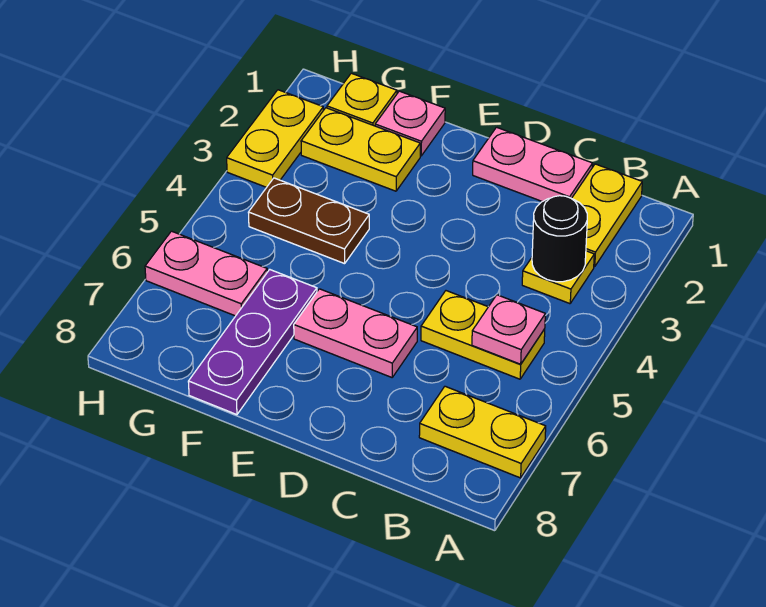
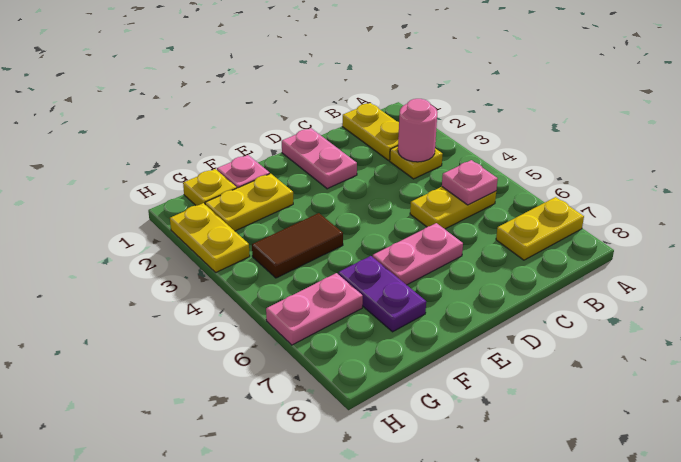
black 1x1 round brick [532,196,587,282] -> pink 1x1 round brick [398,99,437,162]
pink 1x2 plate [473,127,593,202] -> pink 1x2 plate turned to [282,128,357,189]
brown 1x2 plate [248,178,369,264] -> brown 1x2 tile [252,213,343,278]
purple 1x3 plate [188,270,317,415] -> purple 1x2 plate [338,256,426,332]

